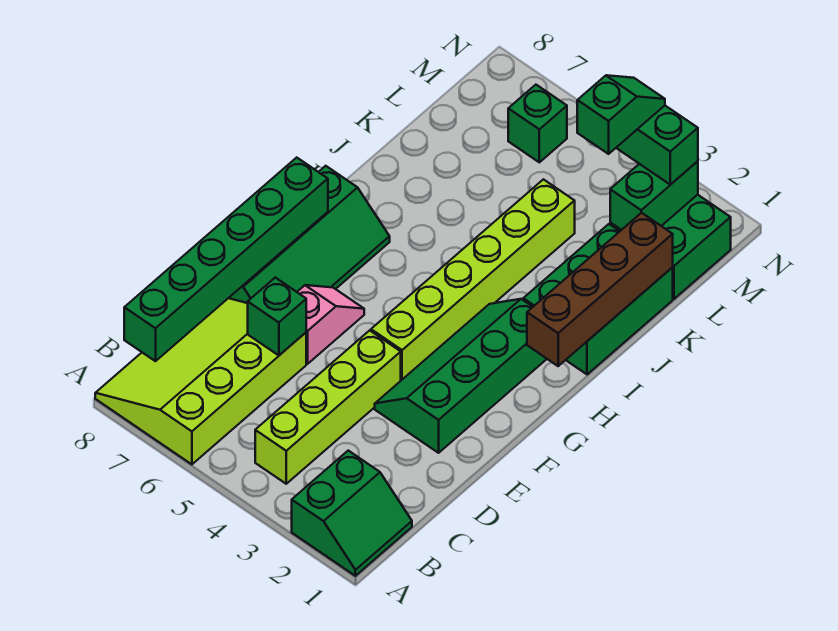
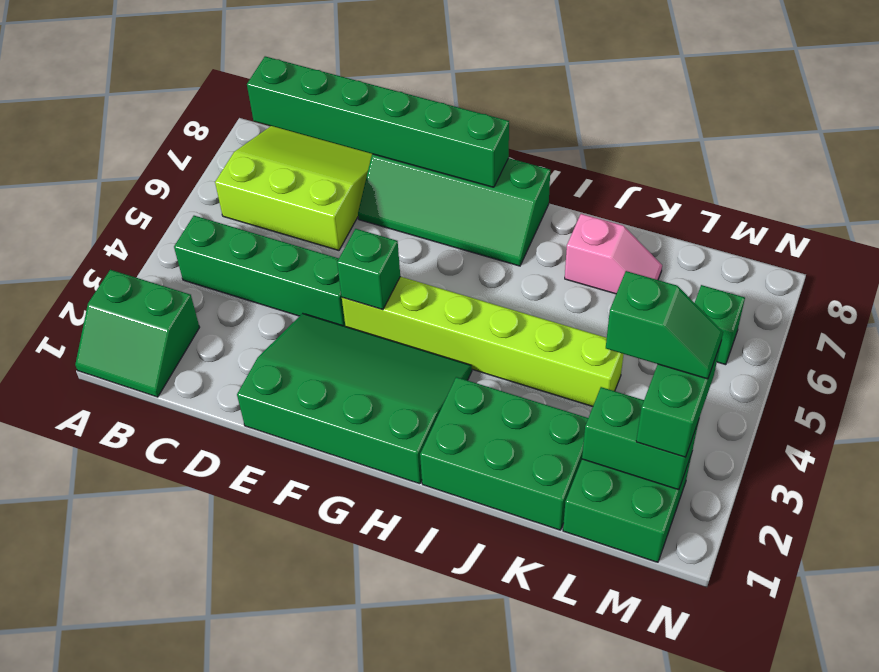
lime 3x4 slope [95,298,306,464] -> lime 3x3 slope [215,126,372,250]
lime 1x4 brick [255,330,401,484] -> green 1x4 brick [174,216,345,326]
green 1x1 brick [248,278,306,355] -> green 1x1 brick moved to [337,229,400,310]
green 2x4 slope [375,299,547,453] -> green 3x4 slope [237,313,472,484]
pink 1x2 slope [297,285,364,364] -> pink 1x2 slope moved to [565,214,662,294]
brown 1x4 brick [527,213,673,366] -> none

